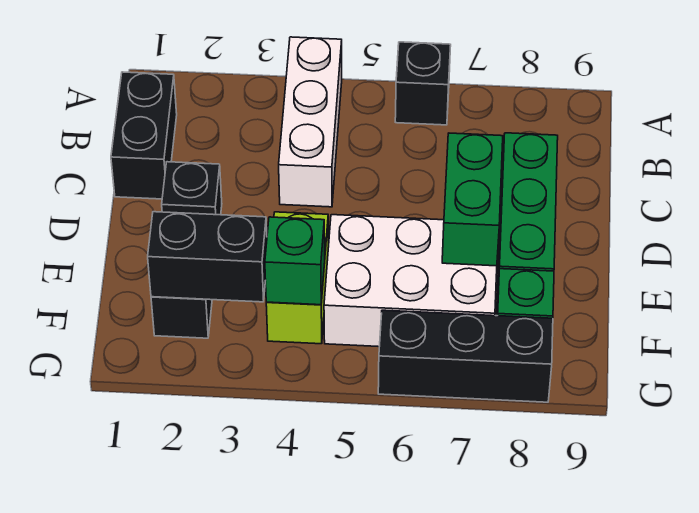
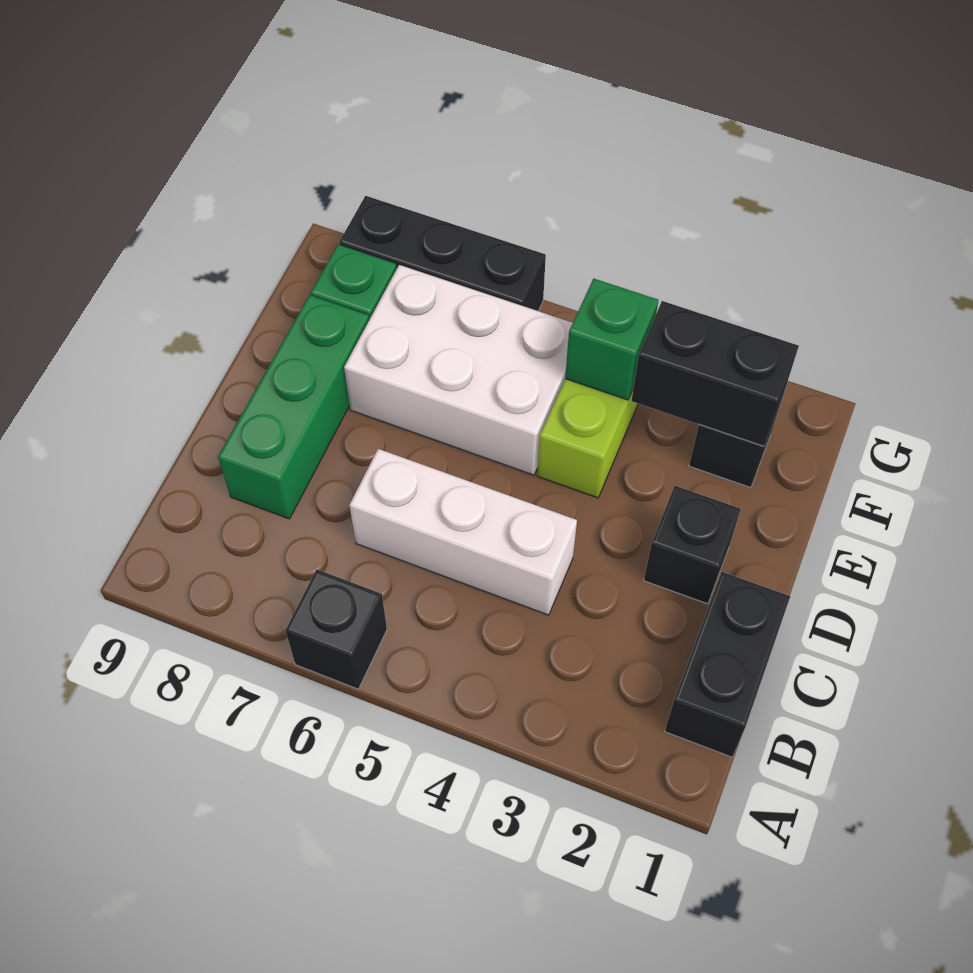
white 1x3 brick [279,37,342,207] -> white 1x3 brick turned to [349,449,577,615]
green 1x2 brick [442,133,503,266] -> none

